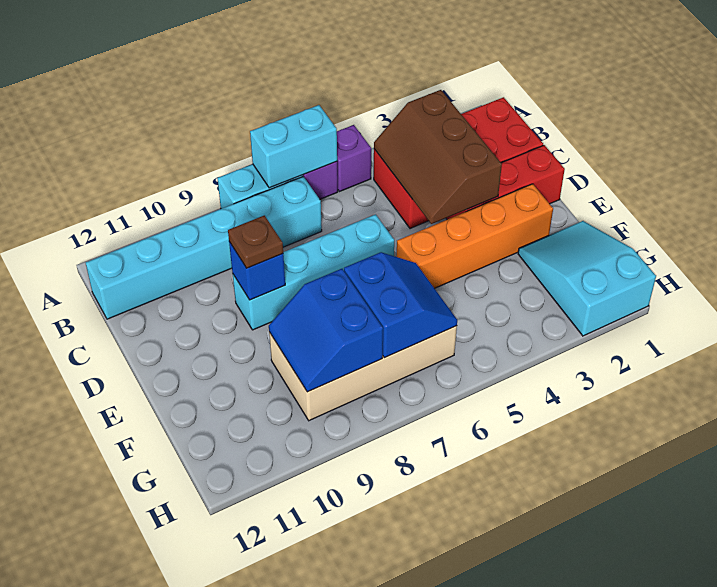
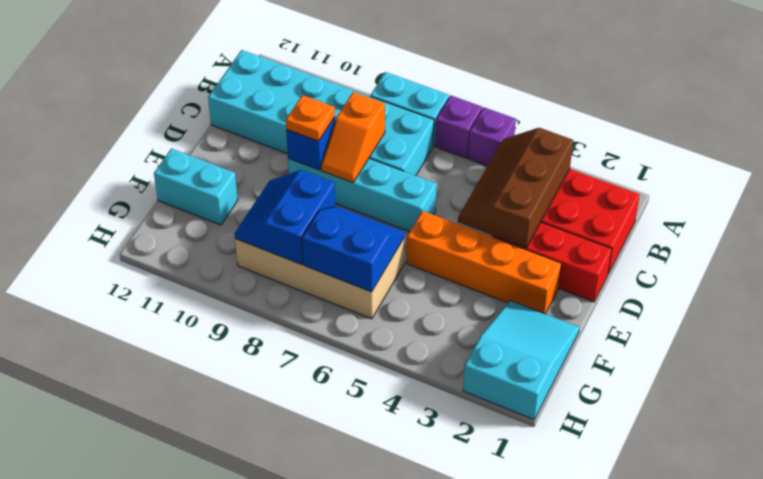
cyan 1x2 brick [250,105,337,188] -> cyan 1x2 brick moved to [154,149,238,225]
cyan 1x6 brick [86,176,322,319] -> cyan 2x6 brick [208,50,434,176]
none -> orange 1x2 slope [321,92,385,183]
brown 1x1 plate [228,215,283,268] -> orange 1x1 plate [286,95,335,141]
blue 2x2 slope [344,252,457,358] -> blue 2x2 slope turned to [302,206,405,292]

